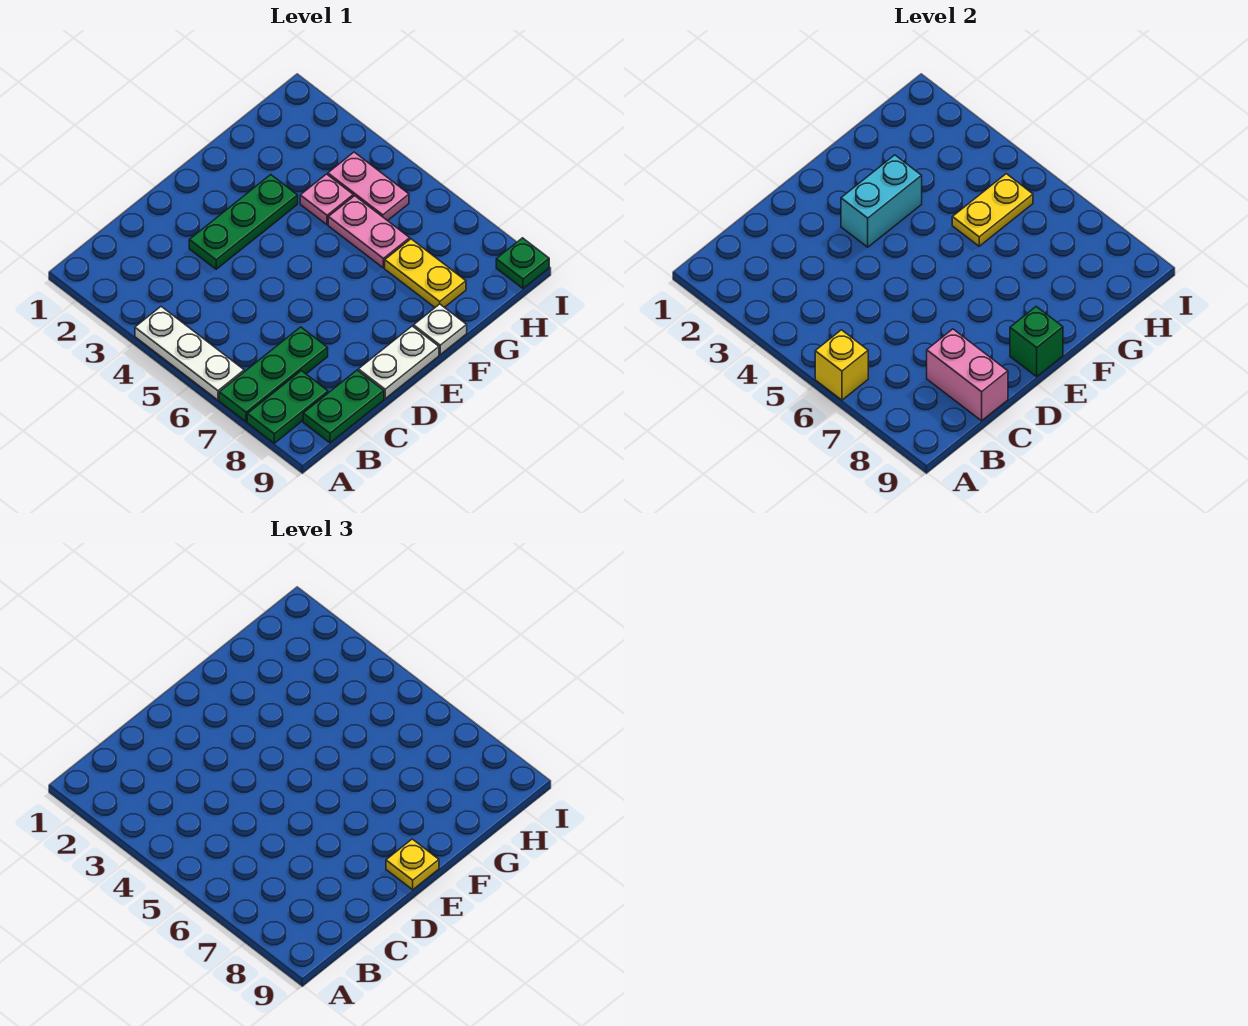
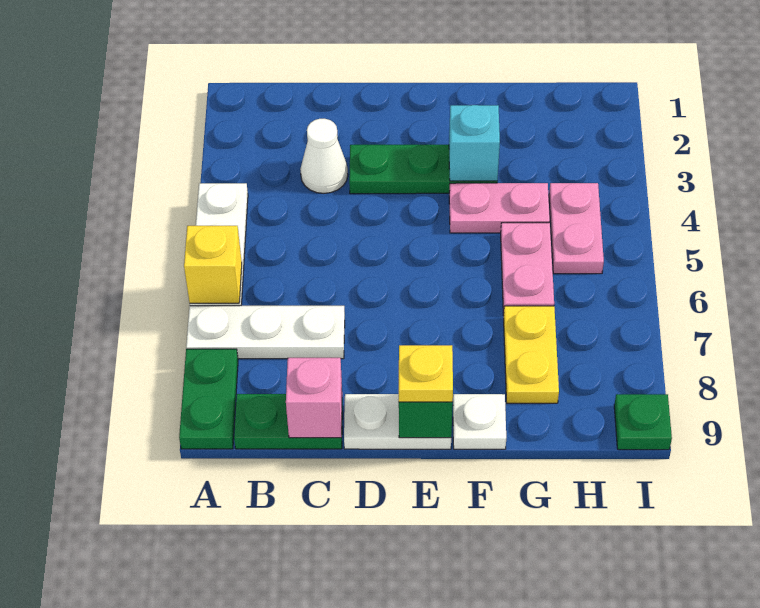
green 1x3 plate [219,327,328,422] -> white 1x3 plate [186,306,345,359]
green 1x2 plate [247,371,328,443] -> green 1x2 plate turned to [179,349,238,449]
none -> white 1x1 cone [300,119,348,193]
pink 1x2 brick [927,329,1008,421] -> pink 1x1 brick [286,358,342,438]
cyan 1x2 brick [841,155,922,247] -> cyan 1x1 brick [449,105,500,181]
pink 1x1 plate [300,174,353,225] -> pink 1x2 plate [449,183,550,233]
yellow 1x2 plate [952,174,1033,246] -> none

